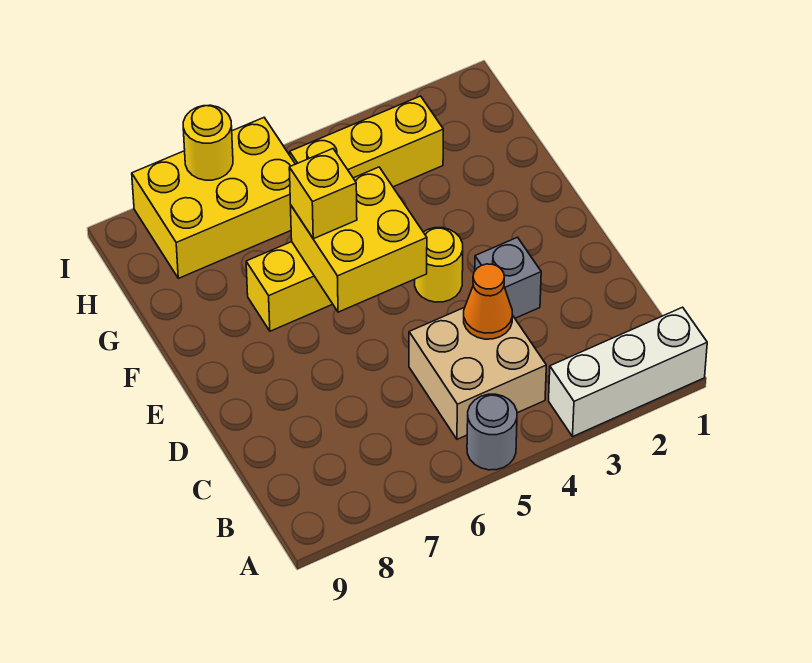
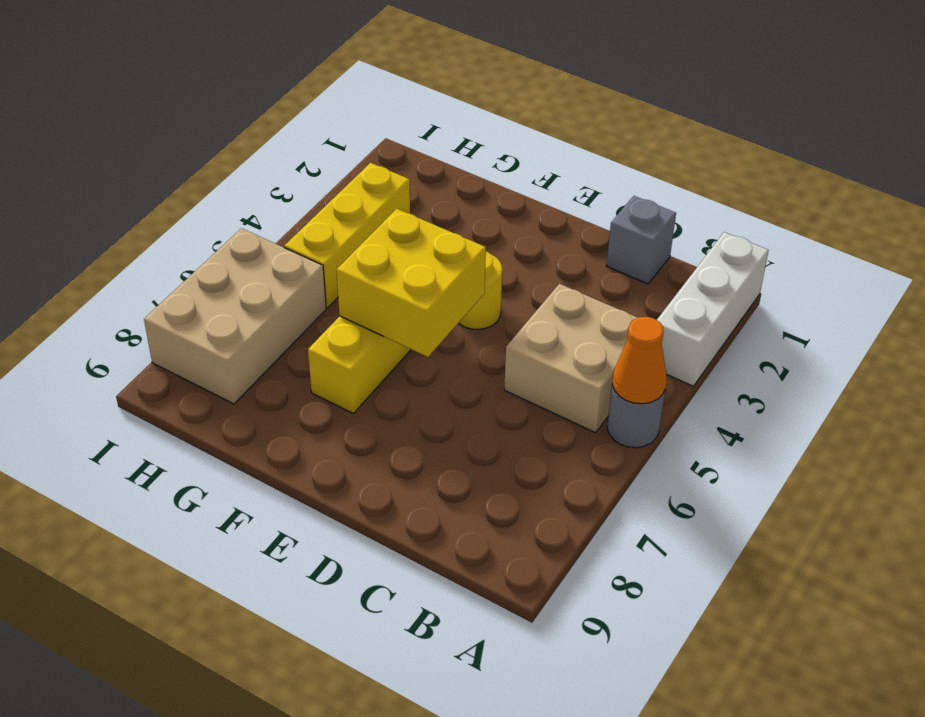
orange 1x1 cone [464,264,512,339] -> orange 1x1 cone moved to [612,317,667,404]
grey 1x1 brick [475,237,541,318] -> grey 1x1 brick moved to [607,196,676,284]
yellow 1x1 brick [289,149,357,239] -> none
yellow 2x3 brick [132,118,295,278] -> tan 2x3 brick [144,228,326,404]
yellow 1x1 round brick [183,105,233,180] -> none

